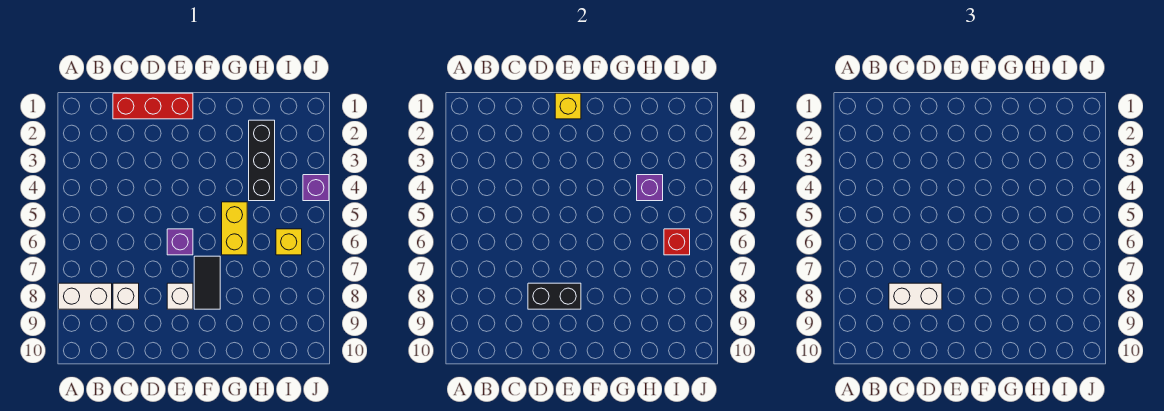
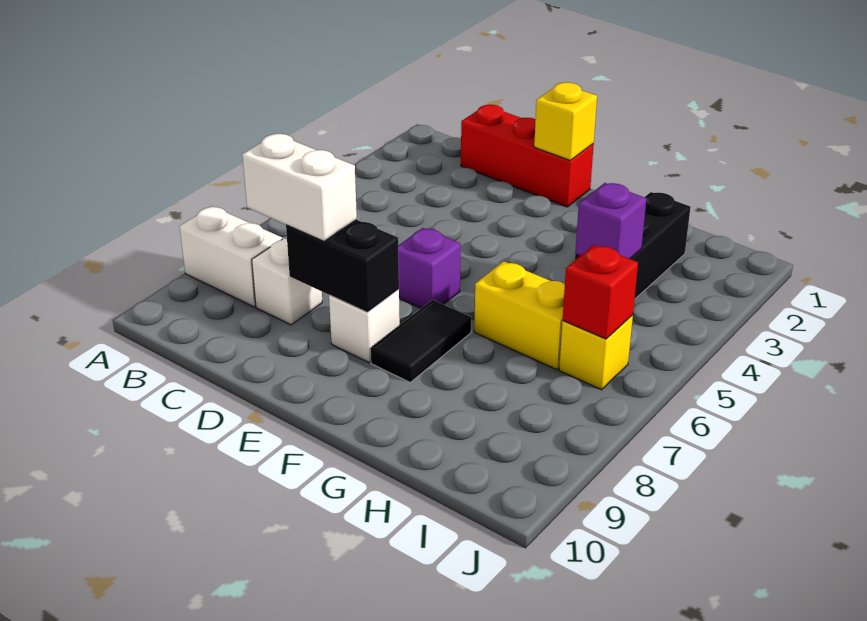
yellow 1x2 brick [222,202,247,255] -> yellow 1x2 brick turned to [474,261,565,370]
purple 1x1 brick [303,175,329,201] -> none

